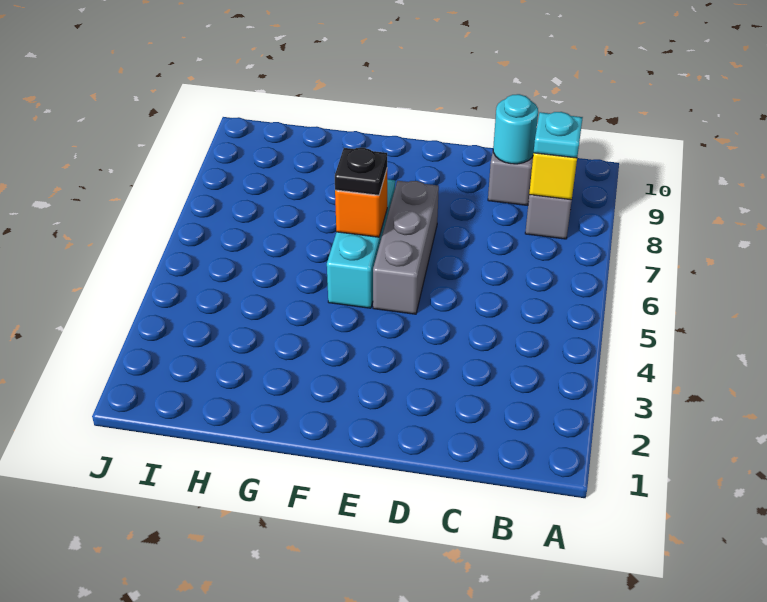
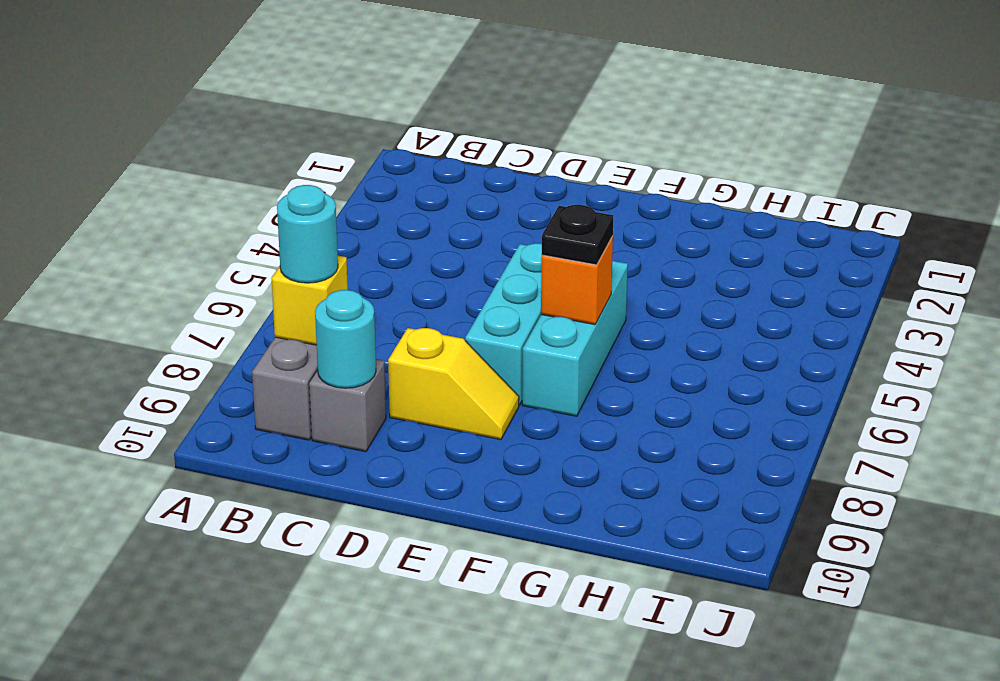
cyan 1x1 plate [534,112,583,158] -> cyan 1x1 round brick [277,185,338,283]
none -> yellow 1x2 slope [388,328,519,440]
grey 1x3 brick [373,181,439,314] -> cyan 1x3 brick [465,243,542,405]

